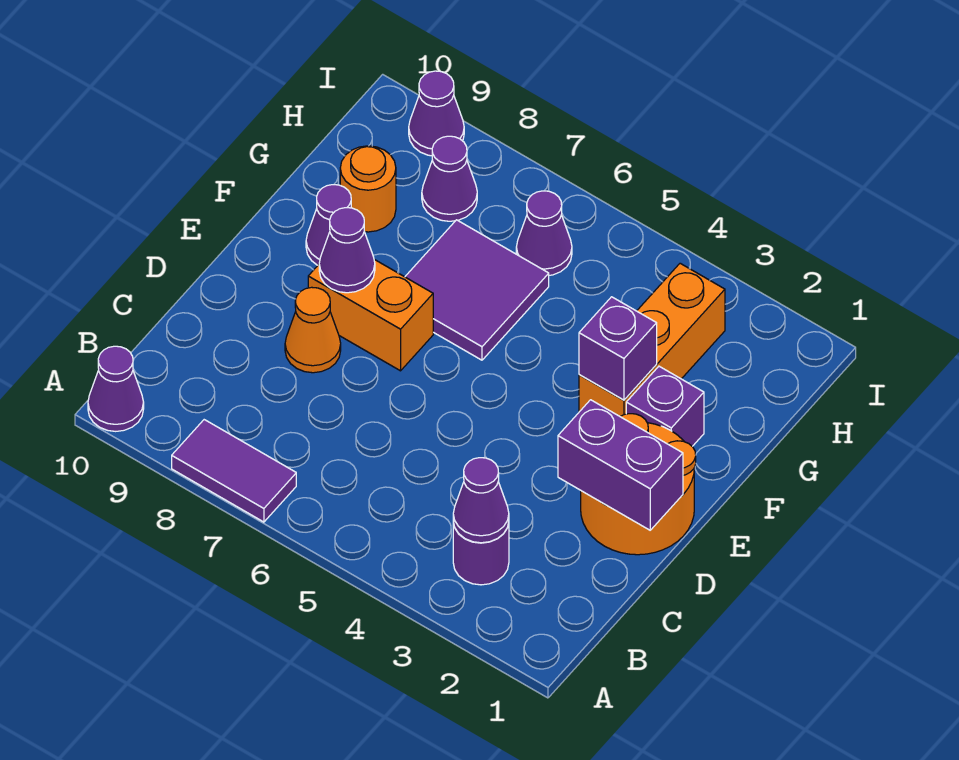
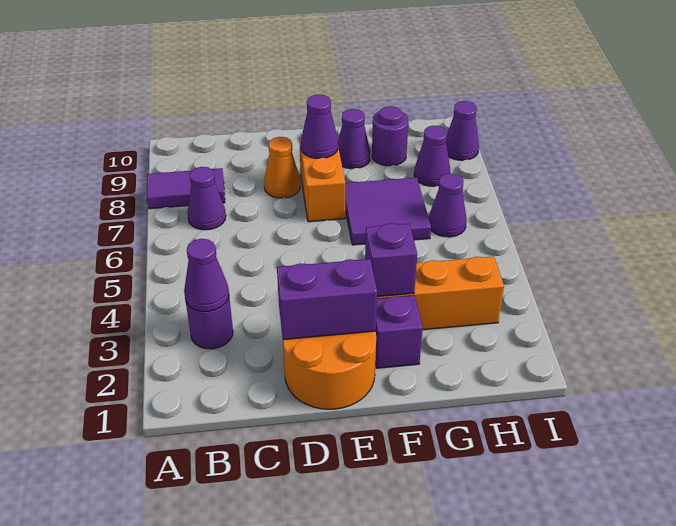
purple 1x2 tile [172,420,296,522] -> purple 1x2 tile turned to [147,168,225,209]
purple 1x1 cone [88,346,144,431] -> purple 1x1 cone moved to [188,167,226,230]
purple 1x2 brick [558,400,683,530] -> purple 1x2 brick turned to [277,259,377,340]
orange 1x1 round brick [340,146,396,232] -> purple 1x1 round brick [372,106,408,166]

